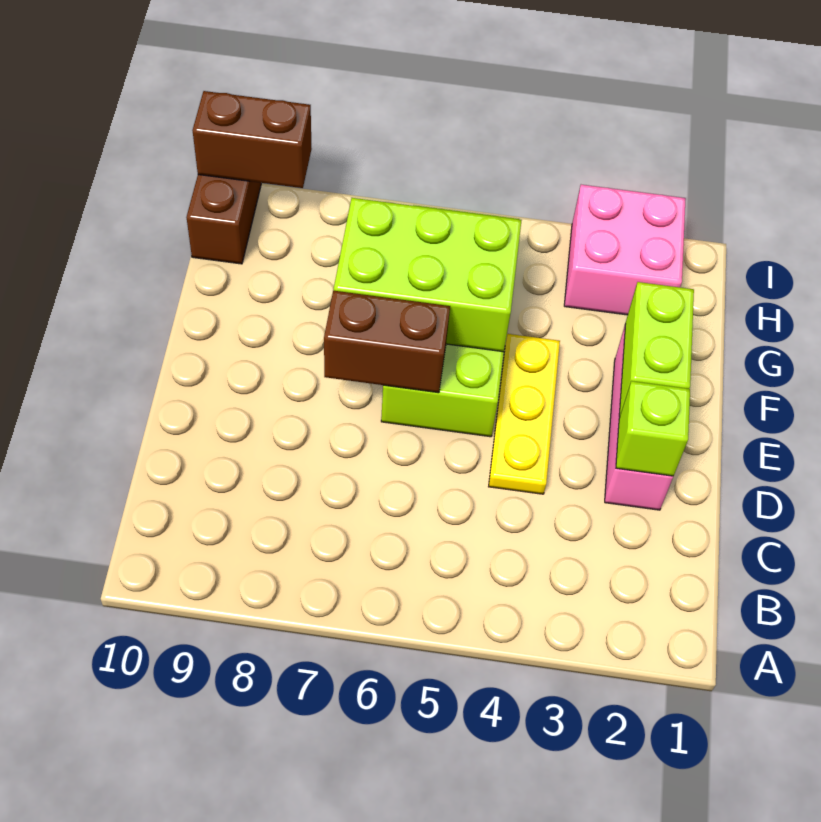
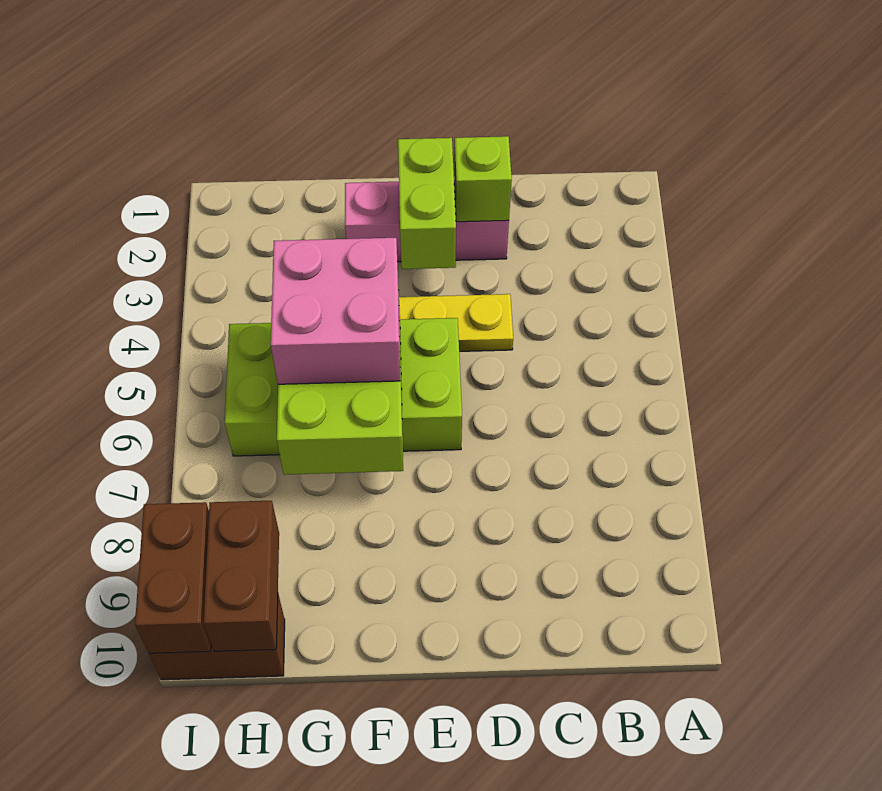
lime 1x2 brick [619,282,694,417] -> lime 1x2 brick turned to [398,138,456,269]
brown 1x2 brick [324,291,450,393] -> brown 1x2 brick moved to [204,501,279,651]
pink 2x2 brick [564,185,686,315] -> pink 2x2 brick moved to [271,238,400,384]

